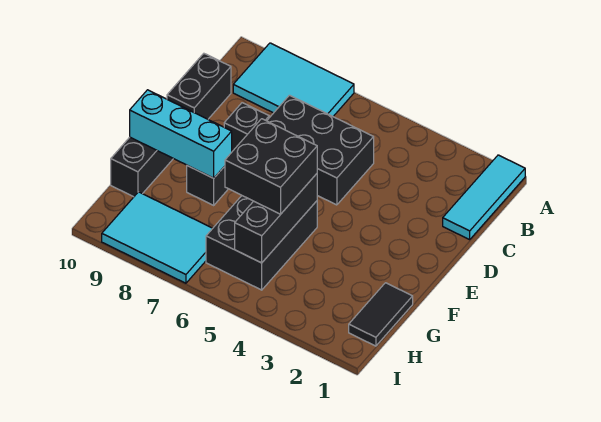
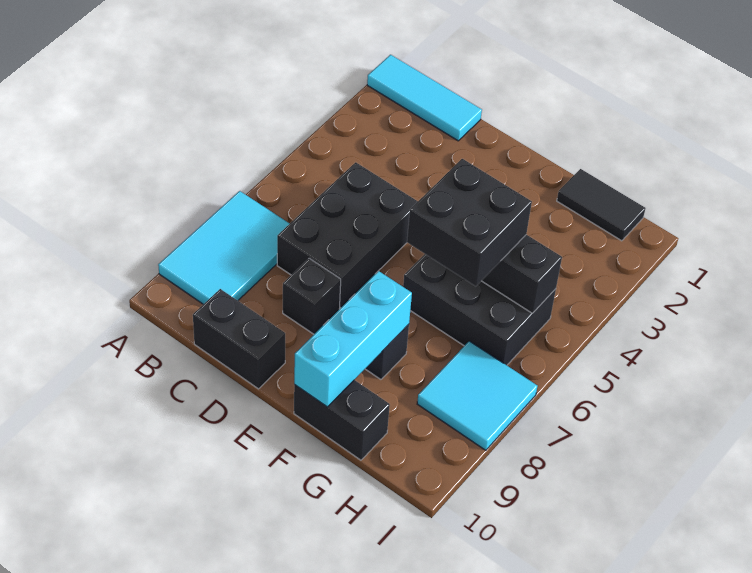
cyan 2x3 tile [102,192,213,283] -> cyan 2x2 tile [417,341,538,450]

